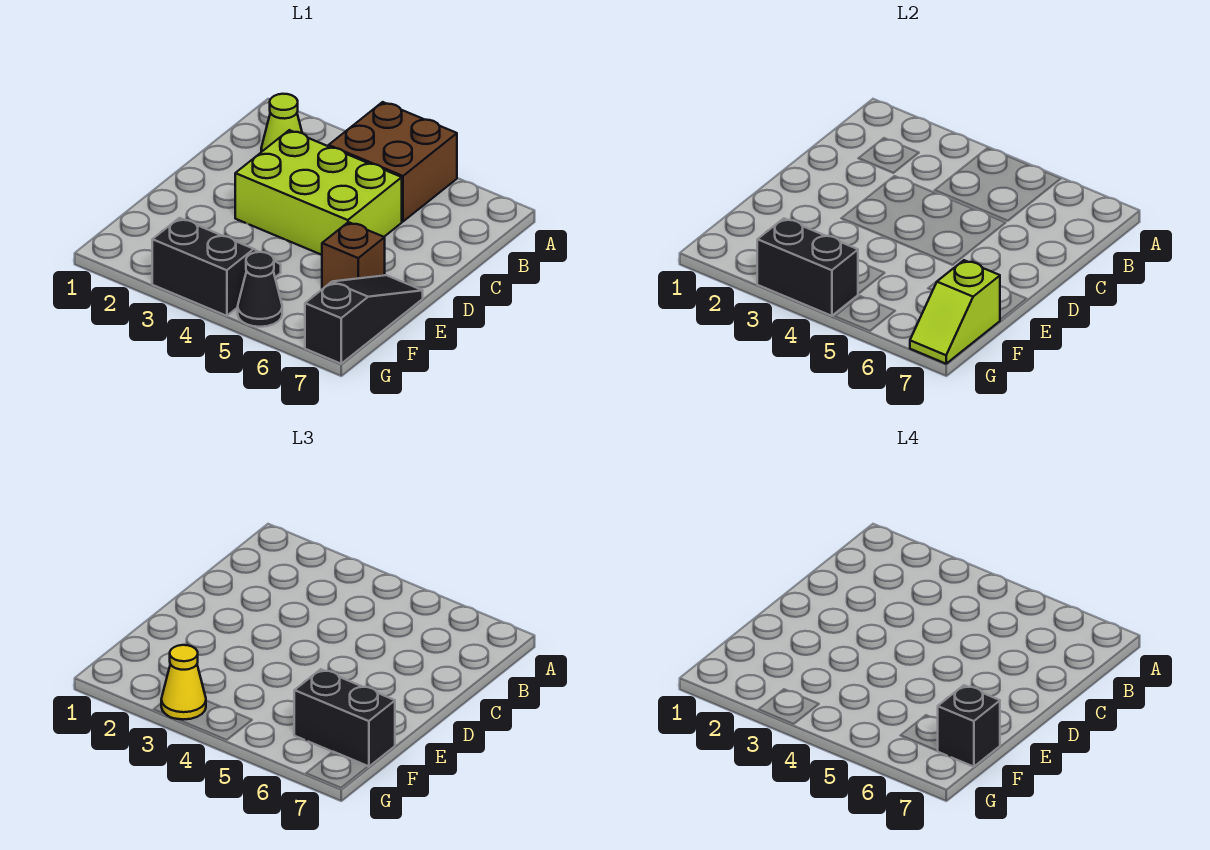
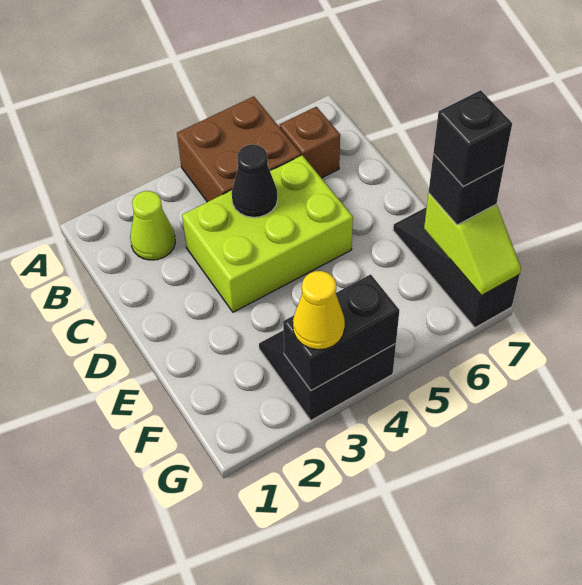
brown 1x1 brick [322,222,385,289] -> brown 1x1 brick moved to [280,107,340,178]
black 1x2 brick [294,669,395,767] -> black 1x1 brick [429,154,504,225]
black 1x1 cone [238,252,282,327] -> black 1x1 cone moved to [232,145,278,217]

